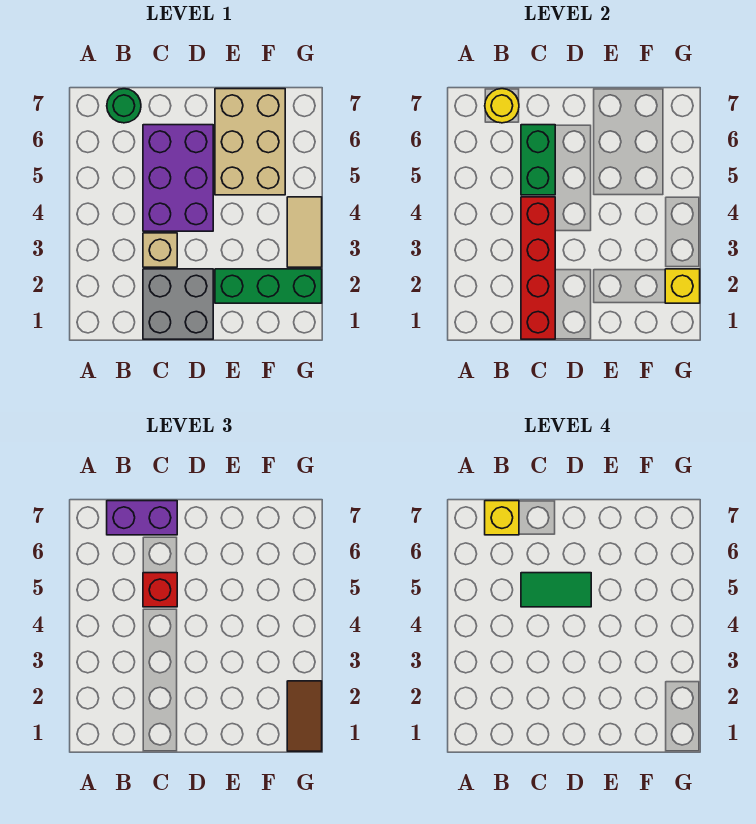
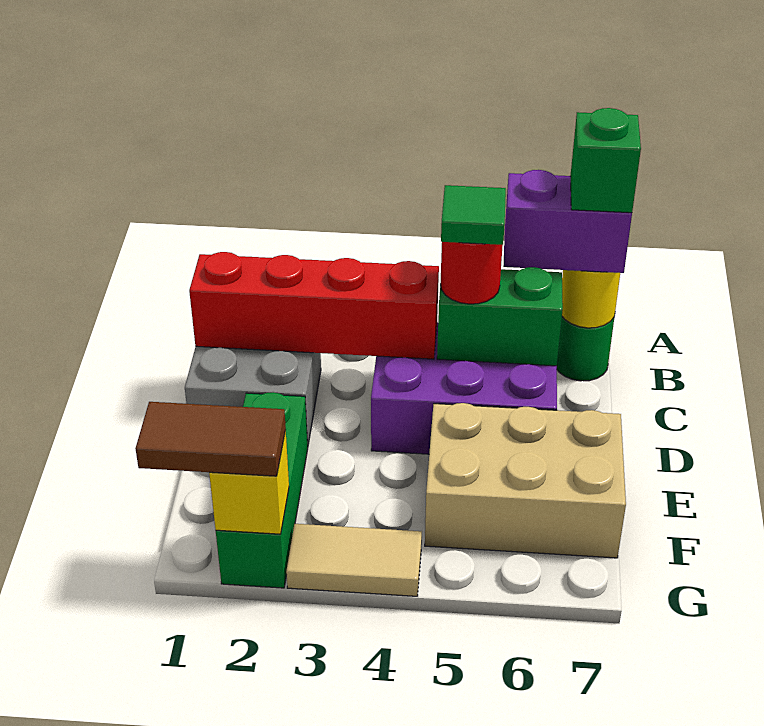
purple 1x2 brick [107,501,177,535] -> purple 1x2 brick turned to [503,170,632,273]
yellow 1x1 brick [485,501,519,535] -> green 1x1 brick [570,108,641,213]
tan 1x1 brick [143,233,177,267] -> none
red 1x1 brick [143,573,177,607] -> red 1x1 round brick [440,242,503,304]
green 1x2 tile [521,573,591,607] -> green 1x1 tile [441,185,506,245]

